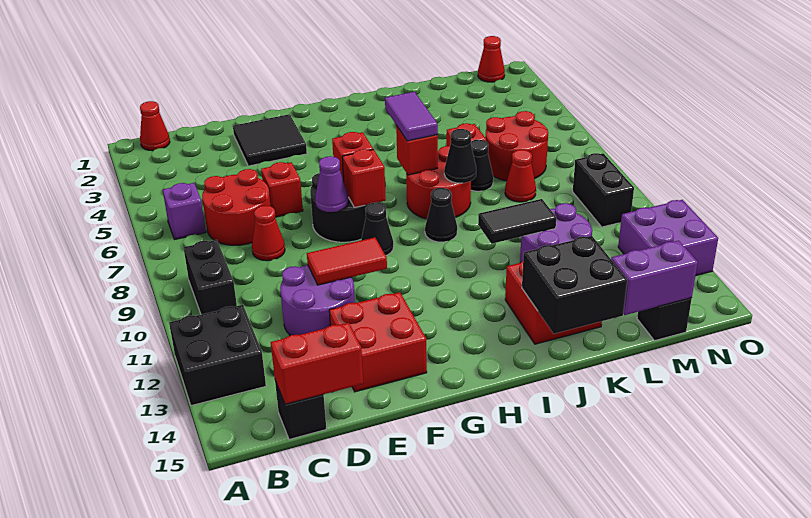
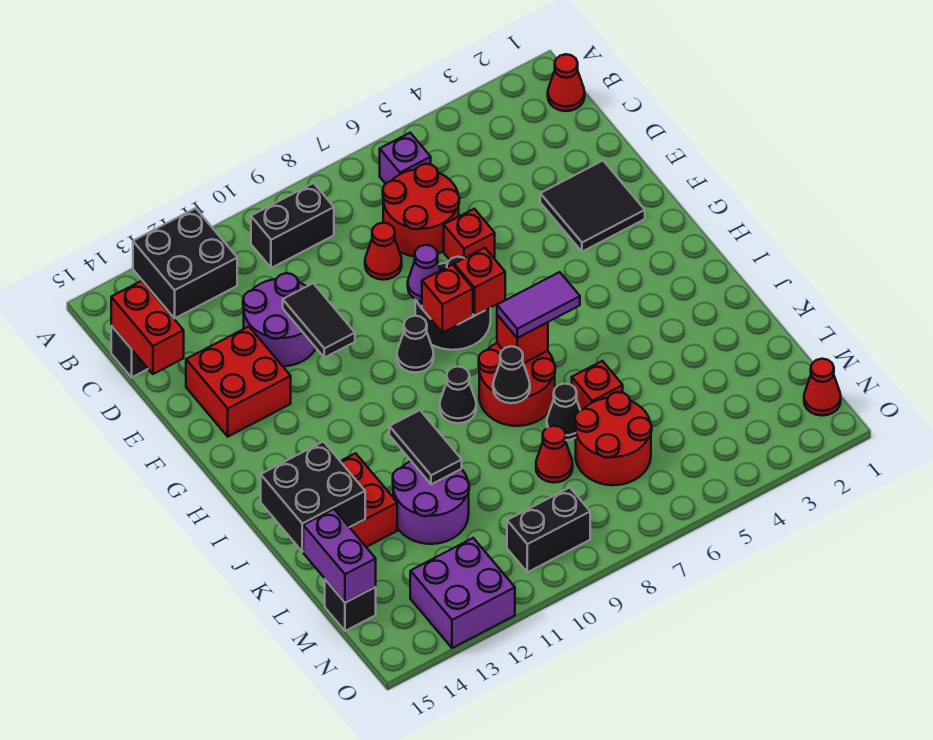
red 1x2 tile [307,237,387,285] -> black 1x2 tile [283,283,355,358]

